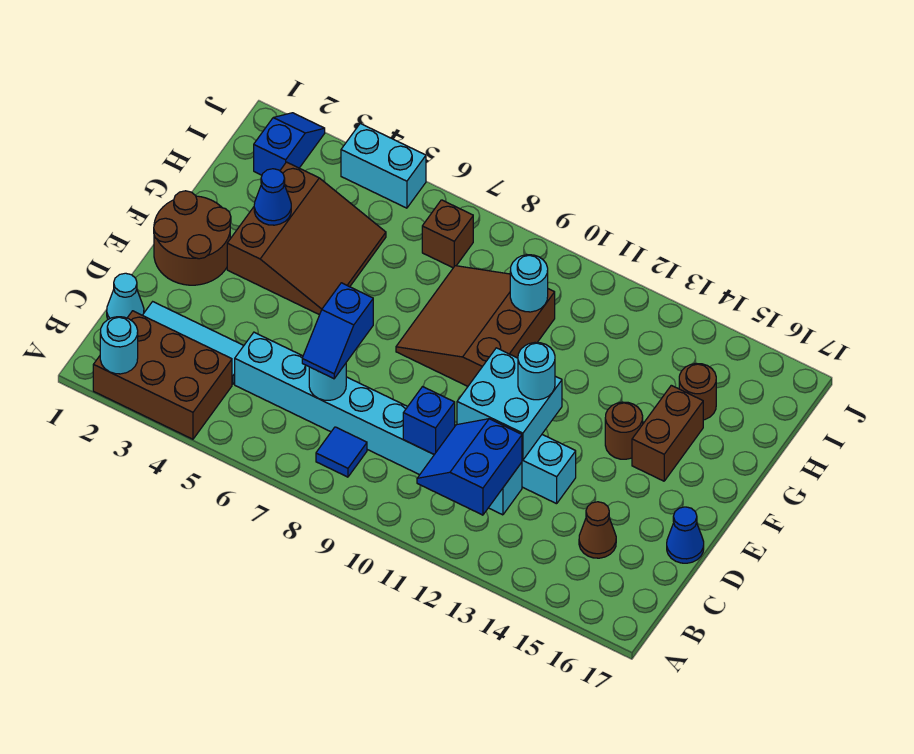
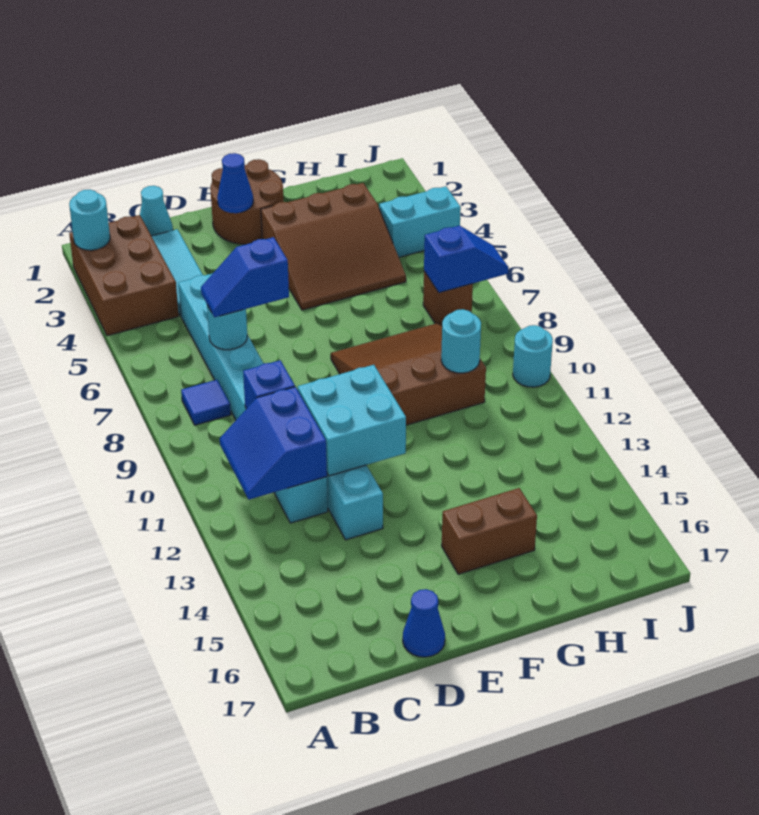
blue 2x2 slope [417,419,522,515] -> blue 2x2 slope turned to [220,387,327,500]
brown 1x1 cone [579,502,616,558] -> none
cyan 1x1 round brick [518,343,555,400] -> cyan 1x1 round brick moved to [513,325,553,387]
brown 1x1 round brick [605,402,643,459] -> none
blue 1x1 cone [254,169,291,225] -> blue 1x1 cone moved to [217,153,253,213]
brown 1x1 round brick [679,363,716,420] -> none
blue 1x2 slope [254,113,325,175] -> blue 1x2 slope moved to [424,226,509,293]
cyan 1x2 brick [341,123,426,208] -> cyan 1x2 brick turned to [379,186,461,257]

